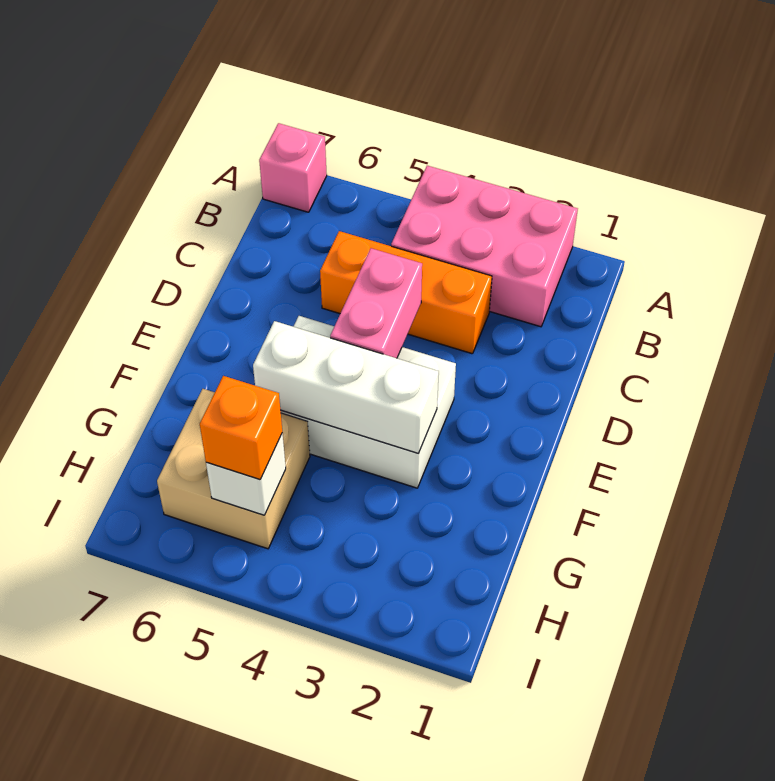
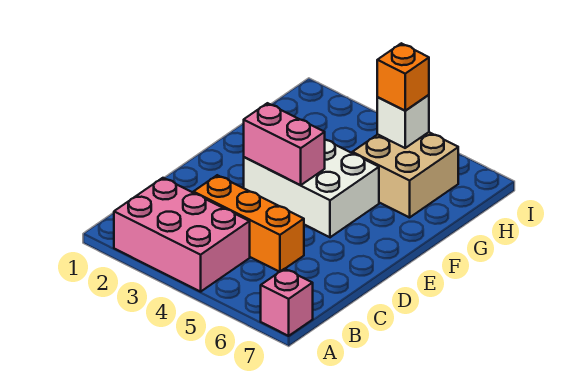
pink 1x2 brick [330,248,422,358] -> pink 1x2 brick turned to [244,103,325,185]
white 1x3 brick [253,321,439,453] -> none

